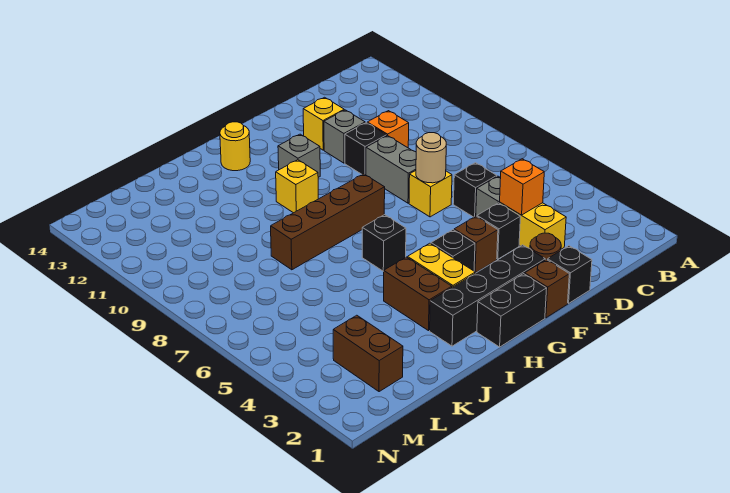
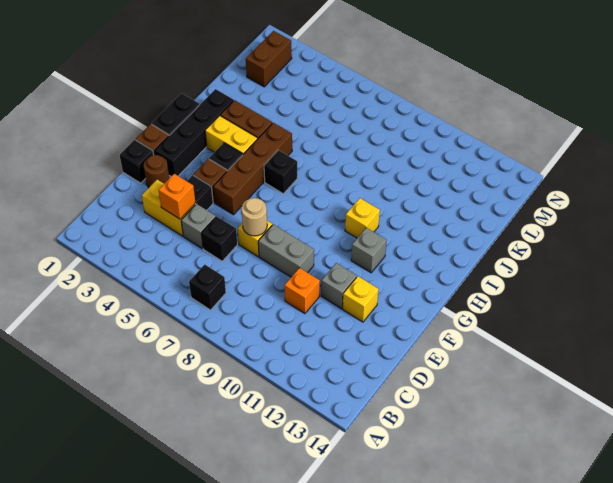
black 1x1 brick [345,123,387,175] -> black 1x1 brick moved to [189,264,226,310]
brown 1x4 brick [271,174,385,270] -> brown 1x4 brick moved to [213,123,292,215]
yellow 1x1 round brick [220,122,250,171] -> none
brown 1x2 brick [333,315,403,392] -> brown 1x2 brick turned to [246,31,292,87]

